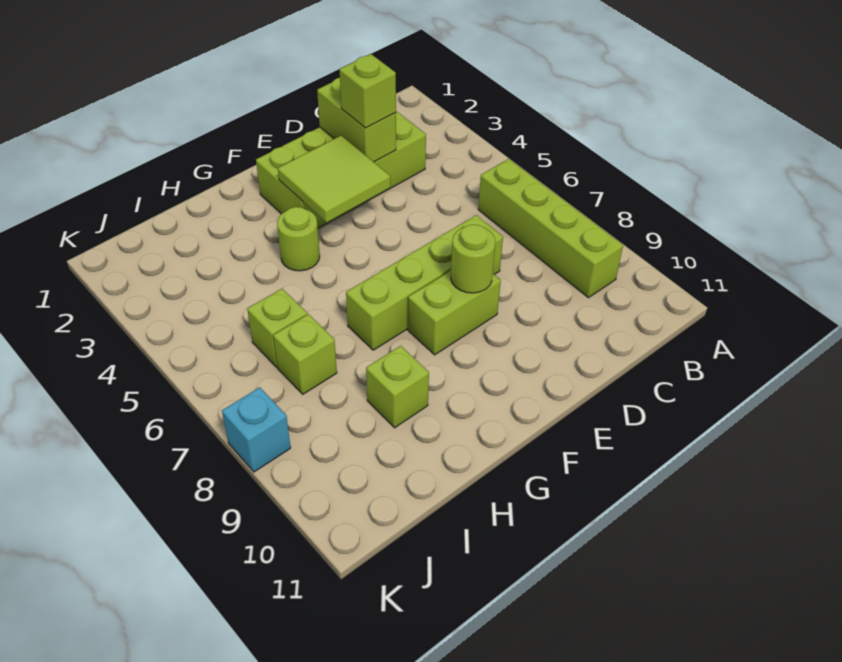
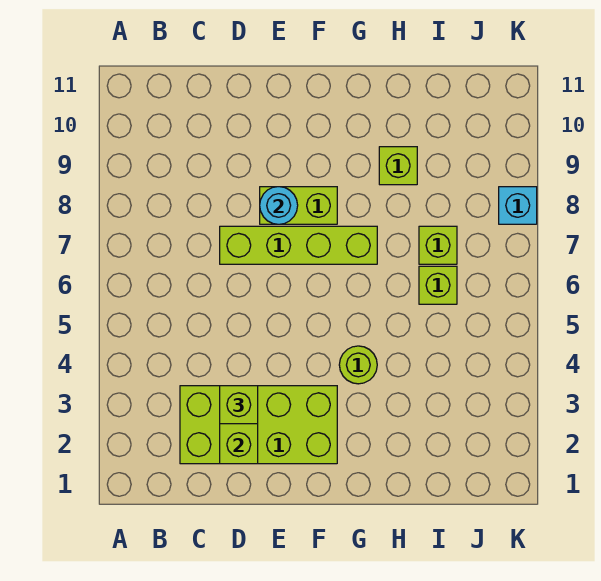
lime 1x4 brick [478,159,623,298] -> none
lime 2x2 tile [278,136,390,222] -> none
lime 1x1 round brick [451,225,495,293] -> cyan 1x1 round brick [260,187,298,224]

